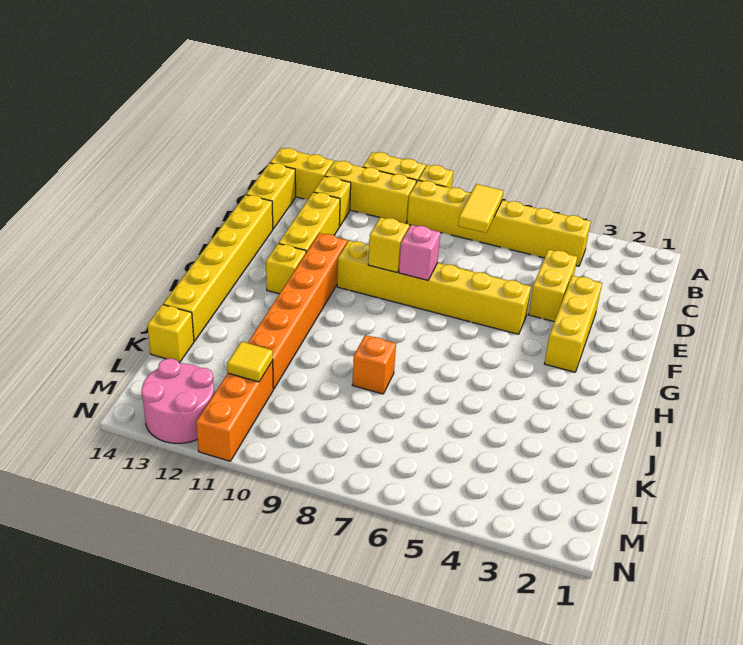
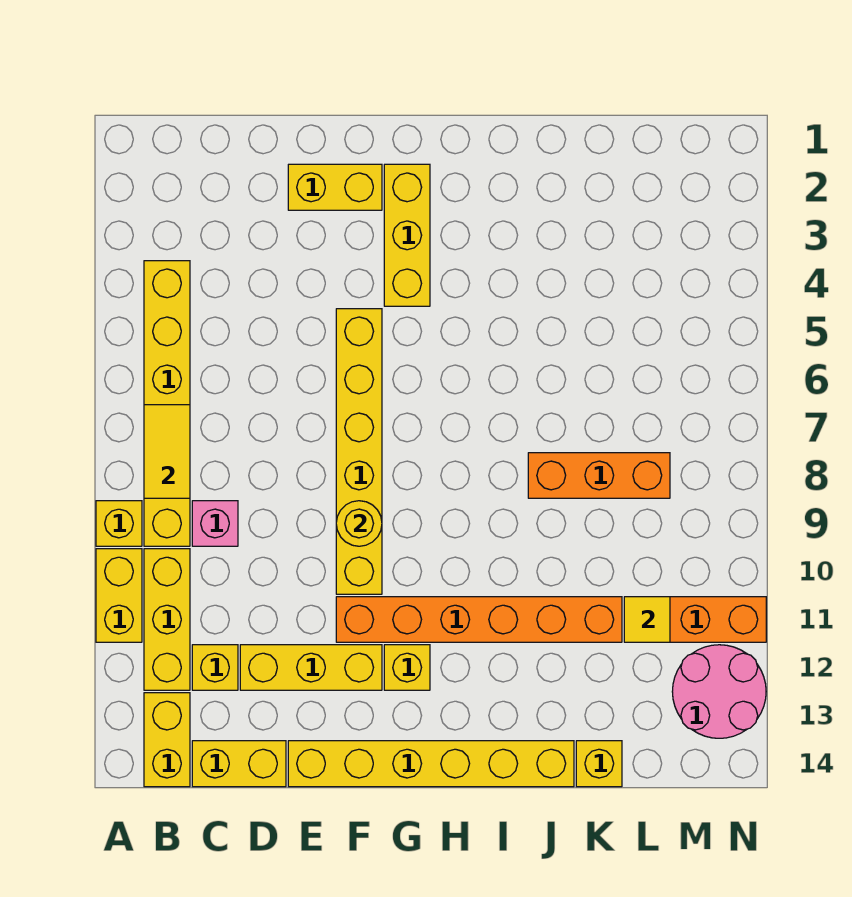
yellow 1x2 tile [458,184,503,233] -> yellow 1x2 tile turned to [144,405,190,498]
yellow 1x2 brick [528,249,577,322] -> yellow 1x2 brick moved to [288,164,382,210]
yellow 1x3 brick [544,276,602,372] -> yellow 1x3 brick turned to [384,164,430,306]
pink 1x1 brick [399,225,440,280] -> pink 1x1 brick moved to [192,501,238,546]
yellow 1x1 brick [368,217,409,273] -> yellow 1x1 round brick [336,501,382,546]
orange 1x1 brick [352,335,396,394] -> orange 1x3 brick [528,453,670,498]

